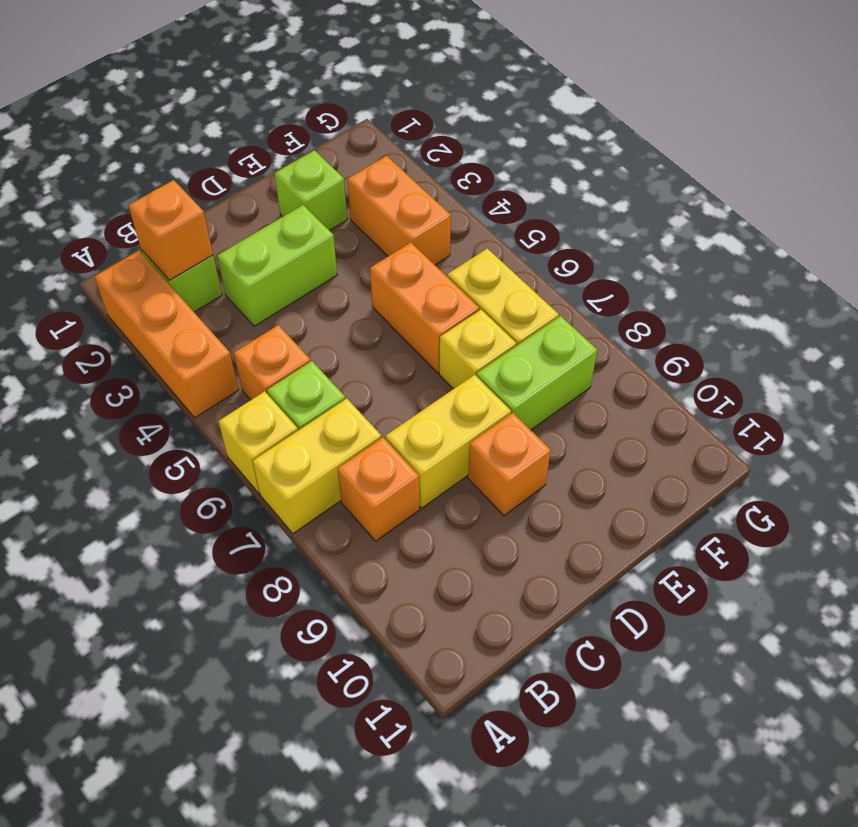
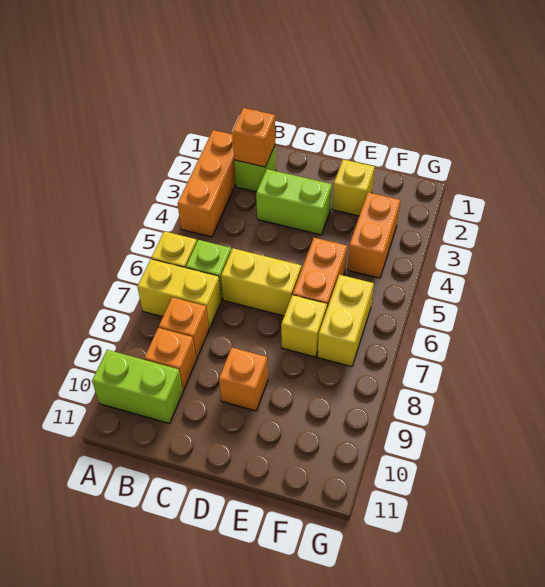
orange 1x1 brick [234,325,311,400] -> orange 1x1 brick moved to [144,328,196,391]
yellow 1x2 brick [385,375,511,508] -> yellow 1x2 brick moved to [221,248,301,316]
lime 1x1 brick [274,150,347,230] -> yellow 1x1 brick [332,159,375,216]
lime 1x2 brick [477,316,597,430] -> lime 1x2 brick moved to [92,350,183,424]

